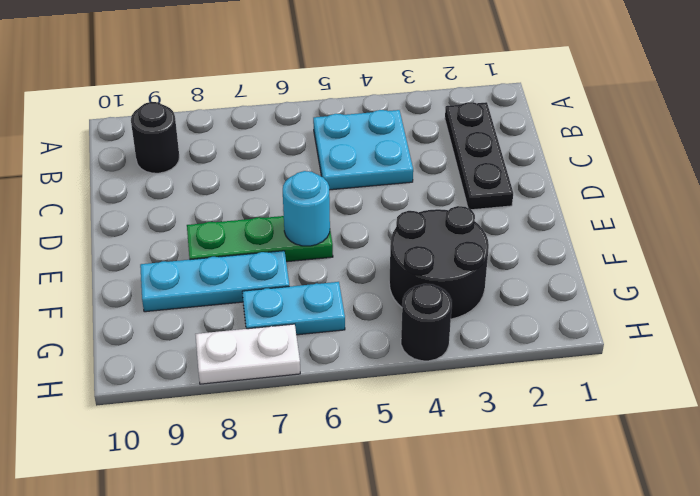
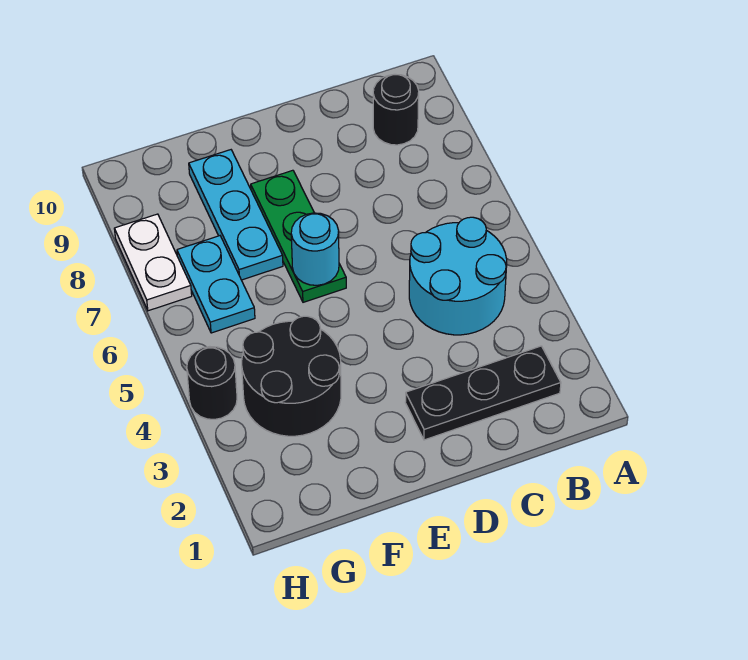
cyan 2x2 plate [313,110,413,190] -> cyan 2x2 round brick [409,217,507,335]

